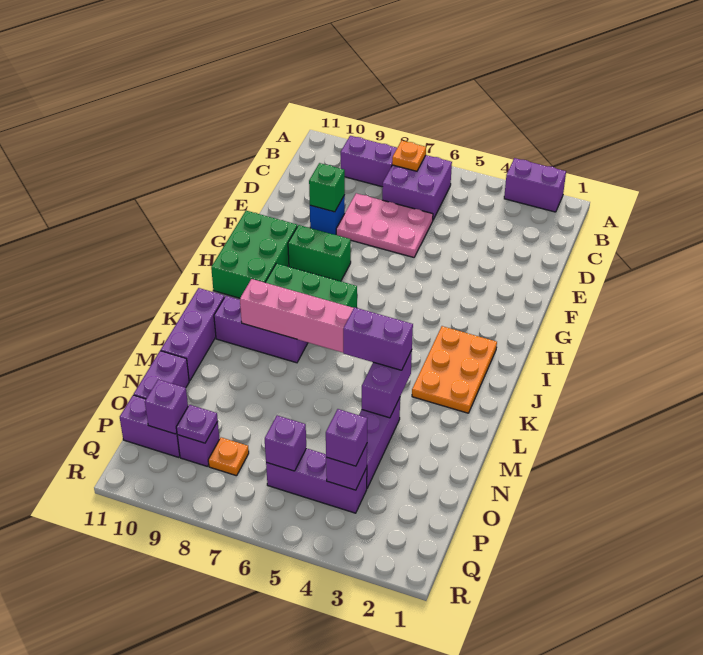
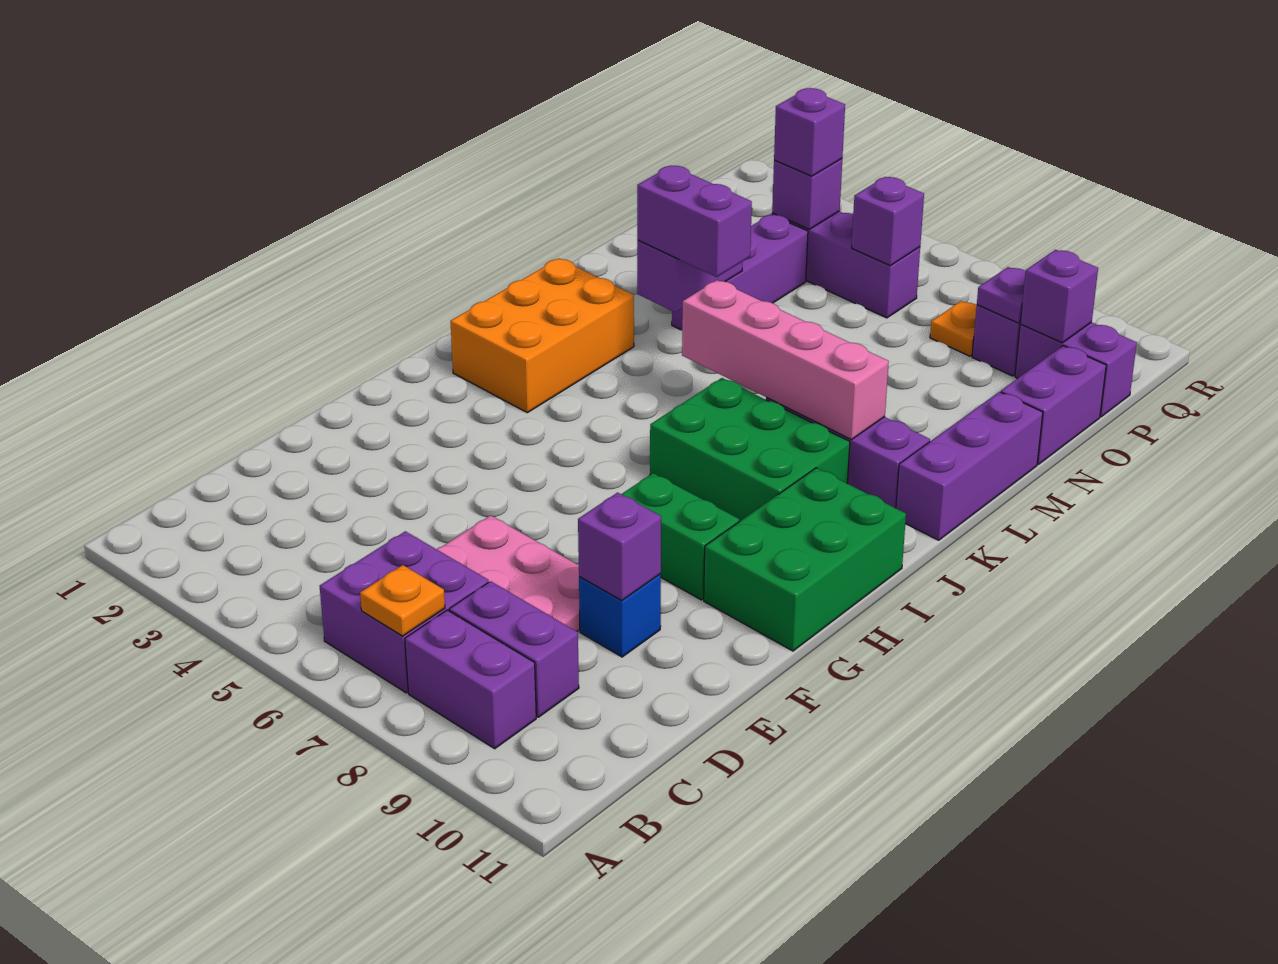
purple 1x2 brick [504,158,566,212] -> purple 1x2 brick moved to [449,581,579,717]
green 1x1 brick [309,163,345,212] -> purple 1x1 brick [578,493,661,601]
orange 2x3 plate [412,326,497,413] -> orange 2x3 brick [450,258,634,413]

